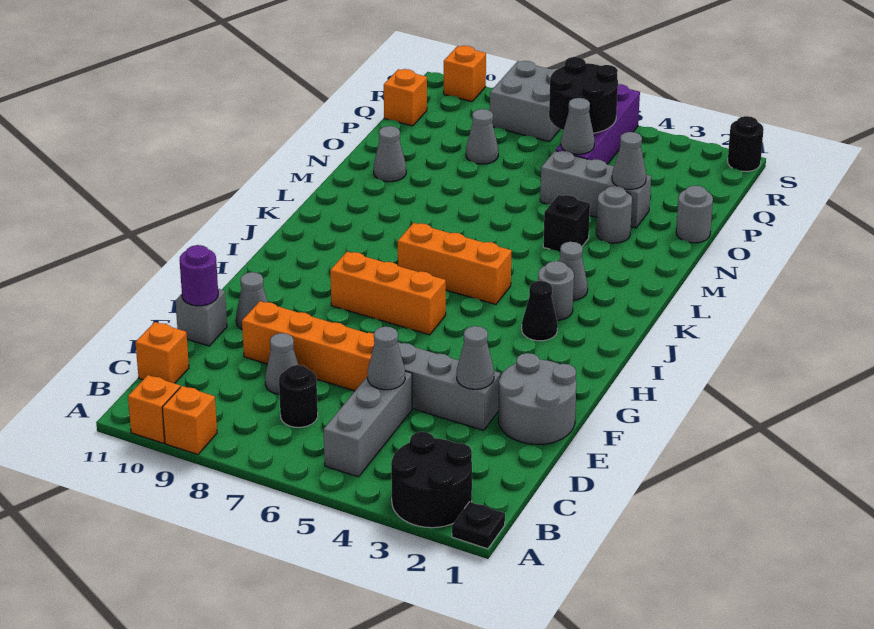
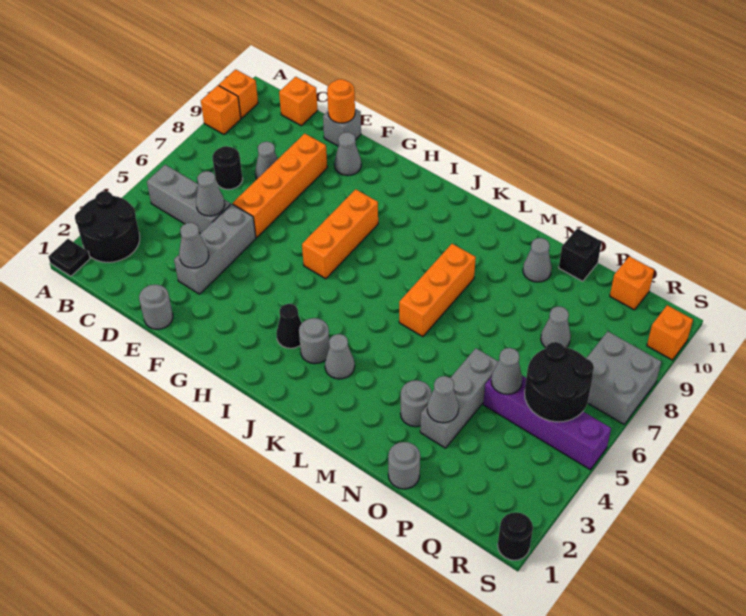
grey 2x2 round brick [498,353,577,445] -> grey 1x1 round brick [139,284,173,329]
purple 1x1 round brick [180,245,218,306] -> orange 1x1 round brick [327,79,355,123]
orange 1x3 brick [398,223,512,304] -> orange 1x3 brick moved to [399,244,476,337]
black 1x1 brick [543,195,590,252] -> black 1x1 brick moved to [559,228,602,281]

